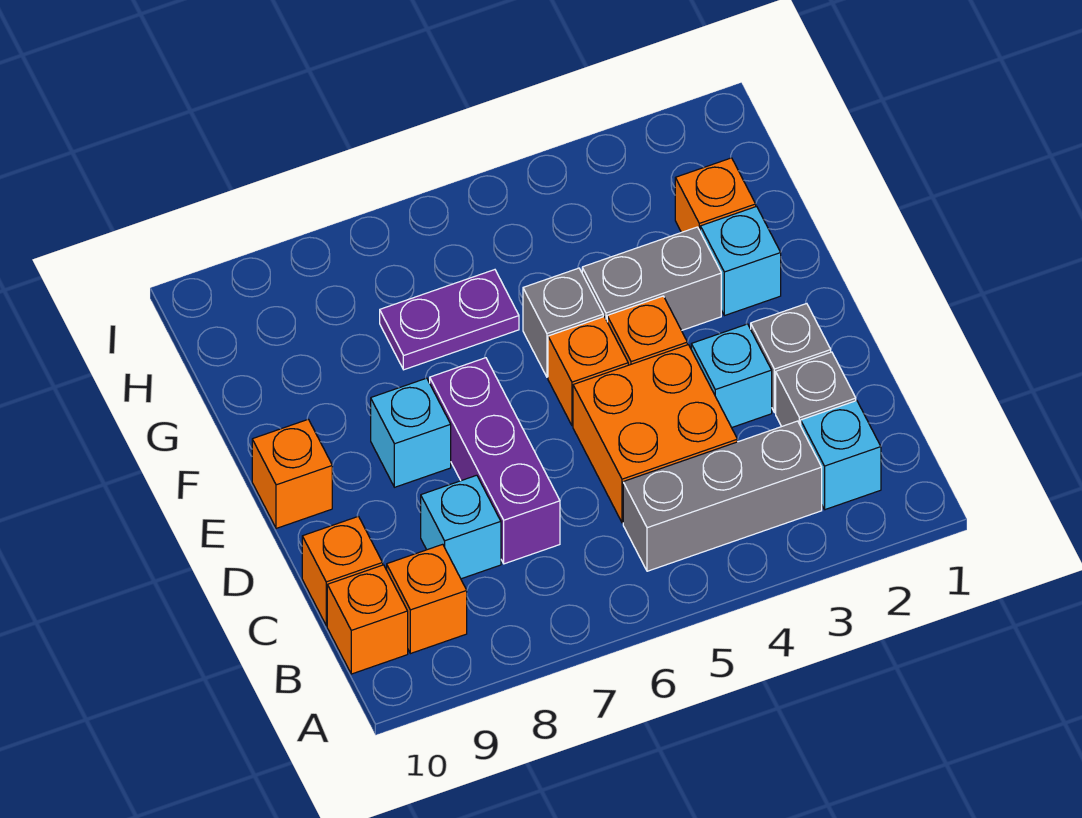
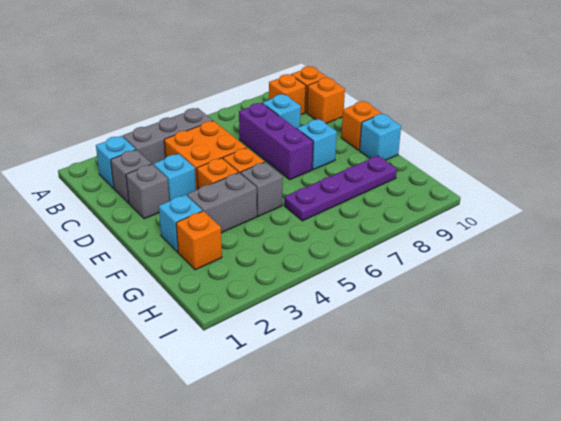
none -> cyan 1x1 brick [360,114,401,160]
purple 1x2 plate [380,270,519,370] -> purple 1x4 plate [284,156,397,221]

